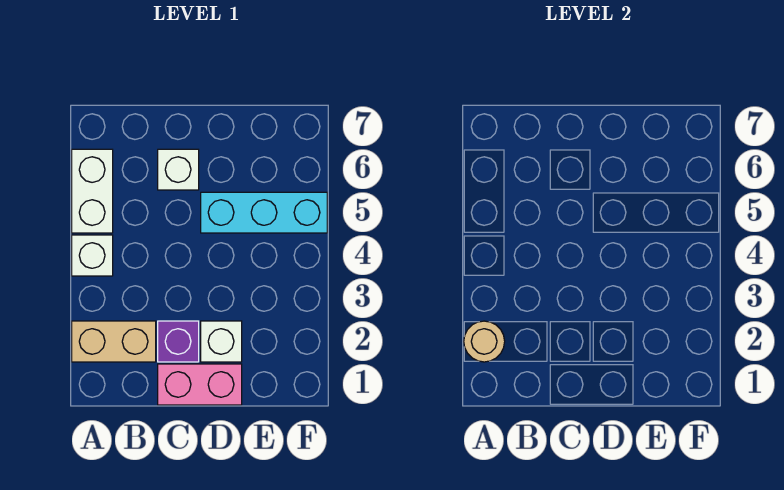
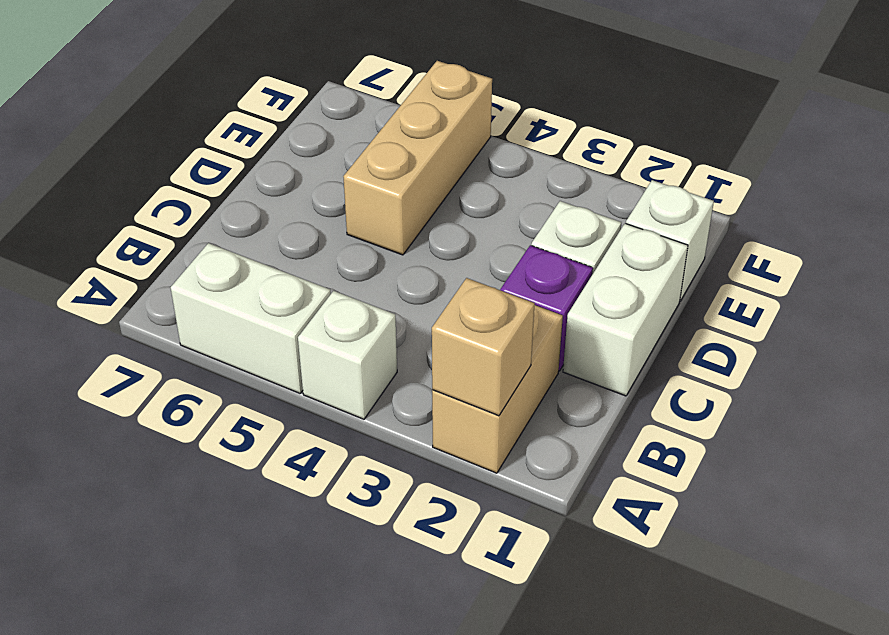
tan 1x1 round brick [464,321,505,362] -> tan 1x1 brick [432,278,535,416]
pink 1x2 brick [158,364,242,405] -> white 1x2 brick [563,224,688,396]
white 1x1 brick [158,149,199,190] -> white 1x1 brick moved to [626,180,714,301]
cyan 1x3 brick [201,192,327,233] -> tan 1x3 brick [343,61,492,255]

